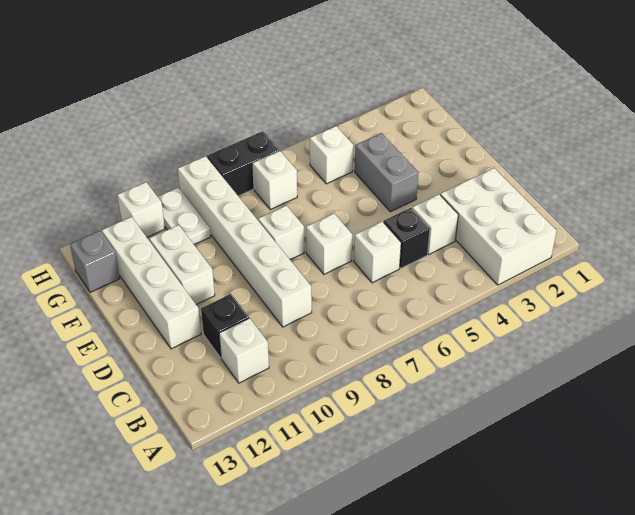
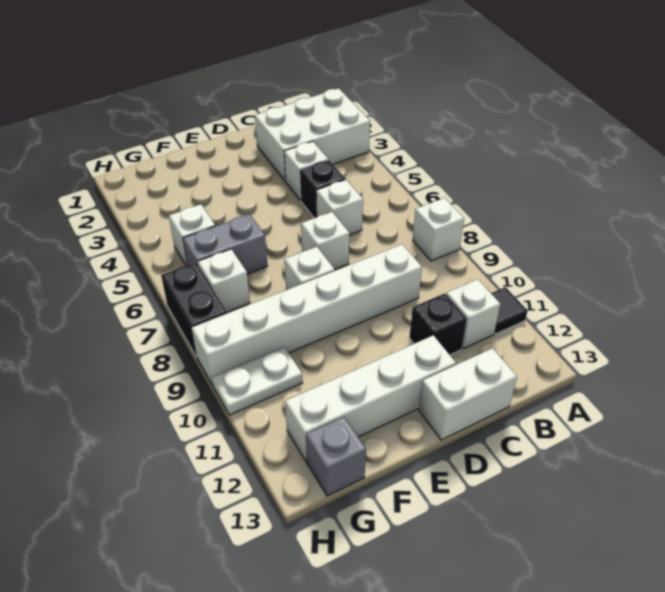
none -> black 1x1 tile [491,287,528,334]
grey 1x2 brick [355,133,418,212] -> grey 1x2 brick moved to [183,214,268,274]
white 1x2 brick [149,225,215,304] -> white 1x2 brick moved to [419,348,517,440]
white 1x1 brick [117,182,165,237] -> white 1x1 brick moved to [413,198,464,261]

